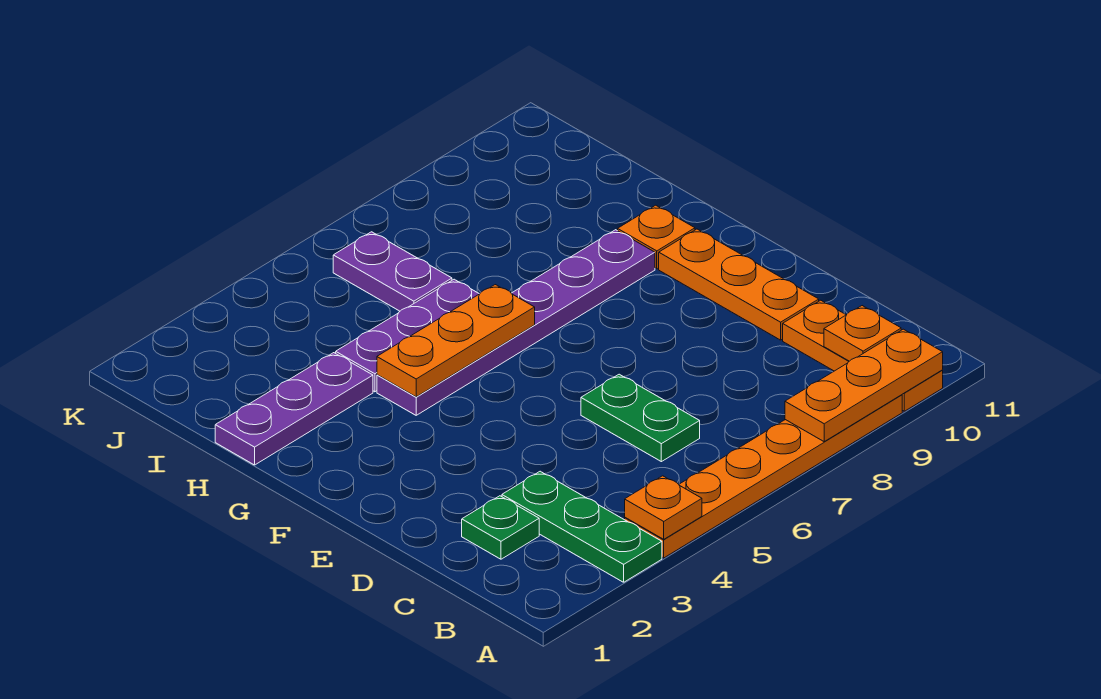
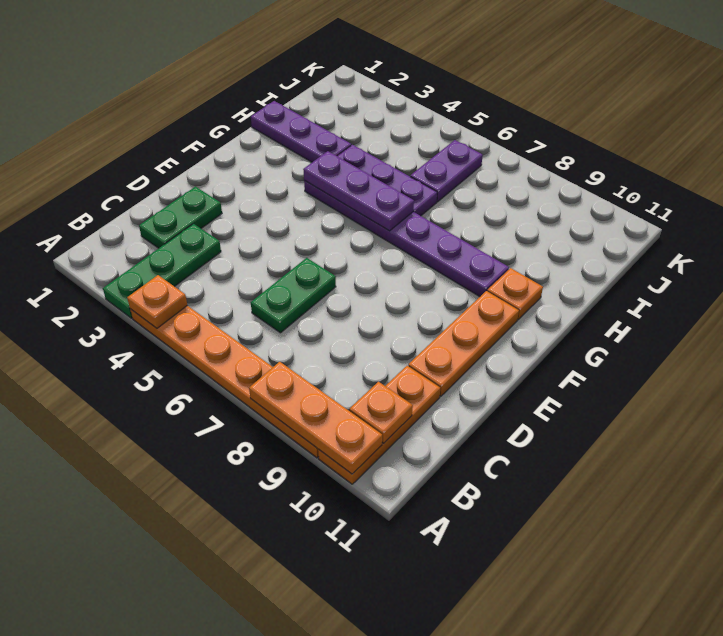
green 1x1 plate [462,496,539,559] -> green 1x2 plate [139,186,222,248]
orange 1x3 plate [377,285,535,397] -> purple 1x3 plate [303,151,414,231]

